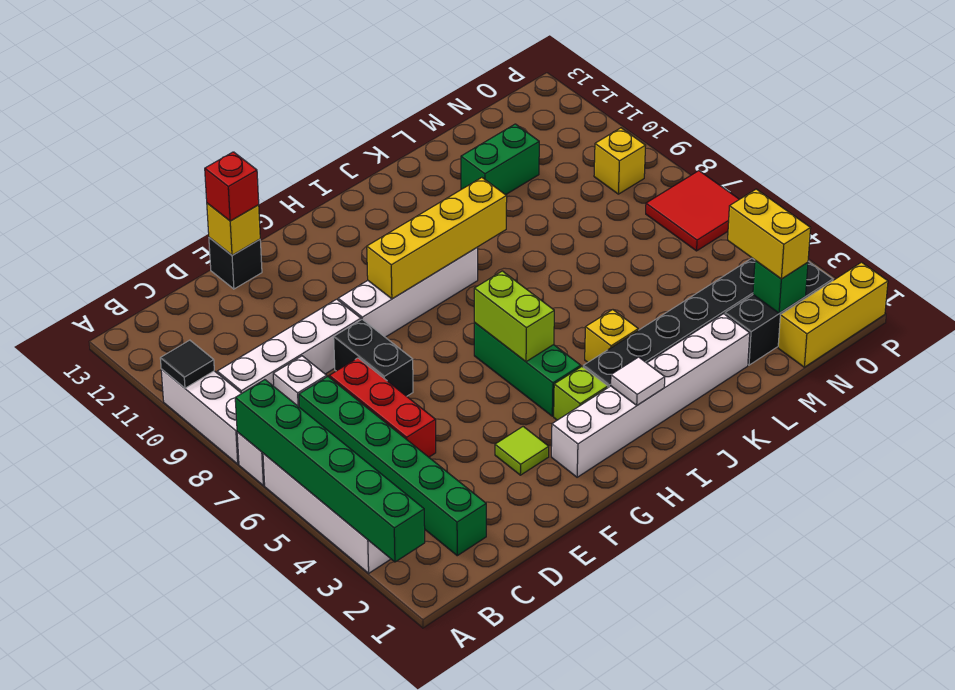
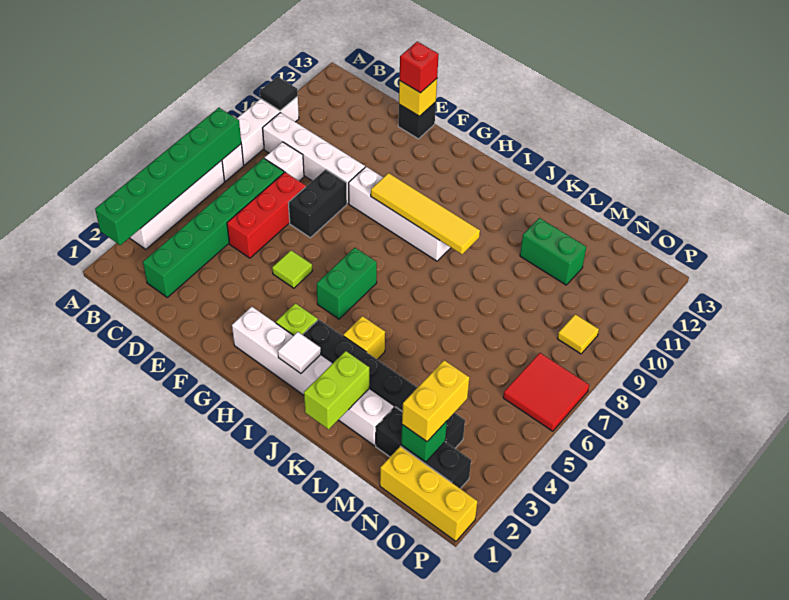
lime 1x1 tile [495,427,549,475] -> lime 1x1 tile moved to [272,250,312,288]
yellow 1x4 brick [367,178,507,299] -> yellow 1x4 tile [371,173,480,254]
green 1x3 brick [474,323,581,416] -> green 1x2 brick [317,248,377,319]
lime 1x2 brick [474,271,554,362] -> lime 1x2 brick moved to [304,351,369,429]
yellow 1x1 brick [594,128,646,194] -> yellow 1x1 tile [557,314,599,354]

